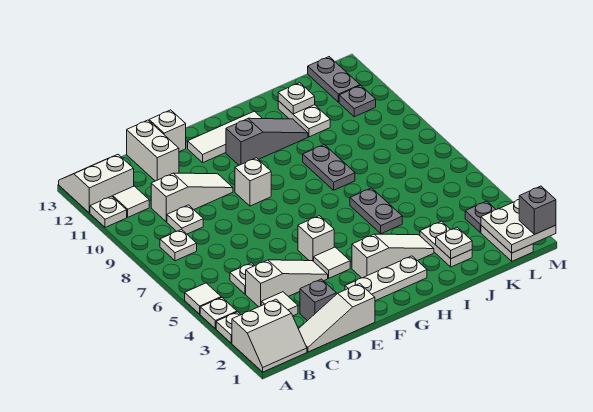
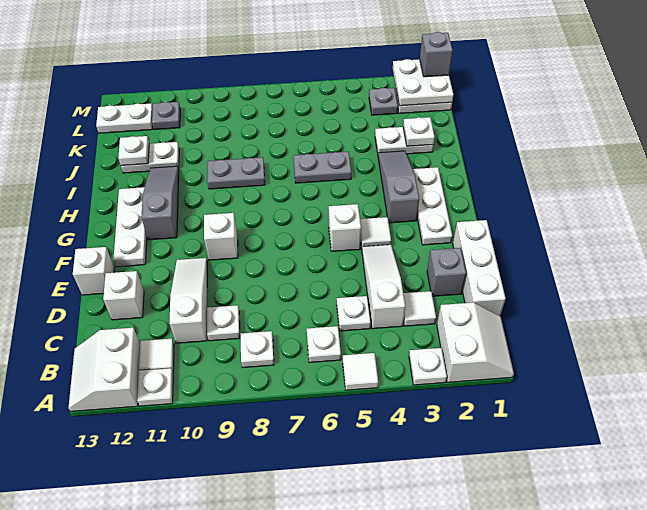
white 1x1 plate [200,297,237,329] -> white 1x1 plate moved to [307,326,341,363]
white 1x3 slope [299,284,375,352] -> white 1x3 brick [453,220,505,316]
white 1x2 brick [127,120,179,181] -> white 1x1 brick [103,271,144,320]
white 1x3 tile [188,111,262,162] -> white 1x3 plate [113,187,147,267]
white 1x3 slope [352,234,434,278] -> grey 1x3 slope [378,151,419,223]
grey 1x2 plate [308,57,360,102] -> white 1x2 plate [96,104,153,133]

